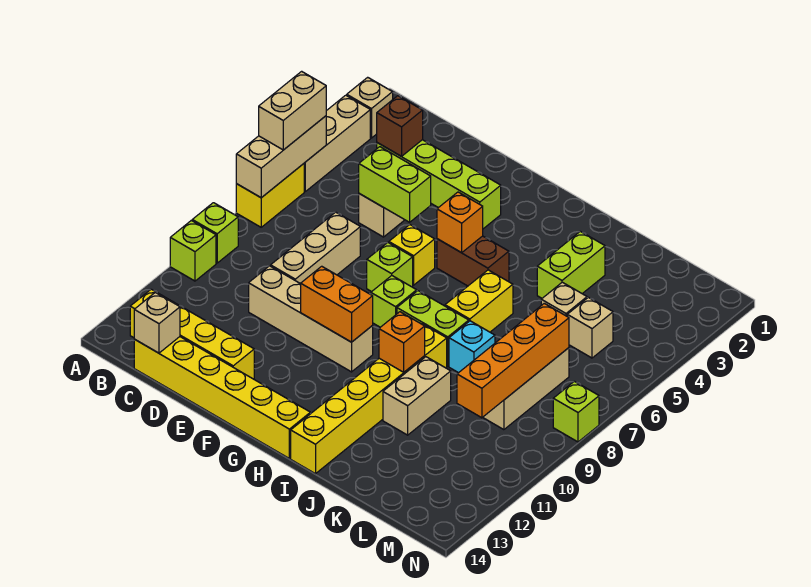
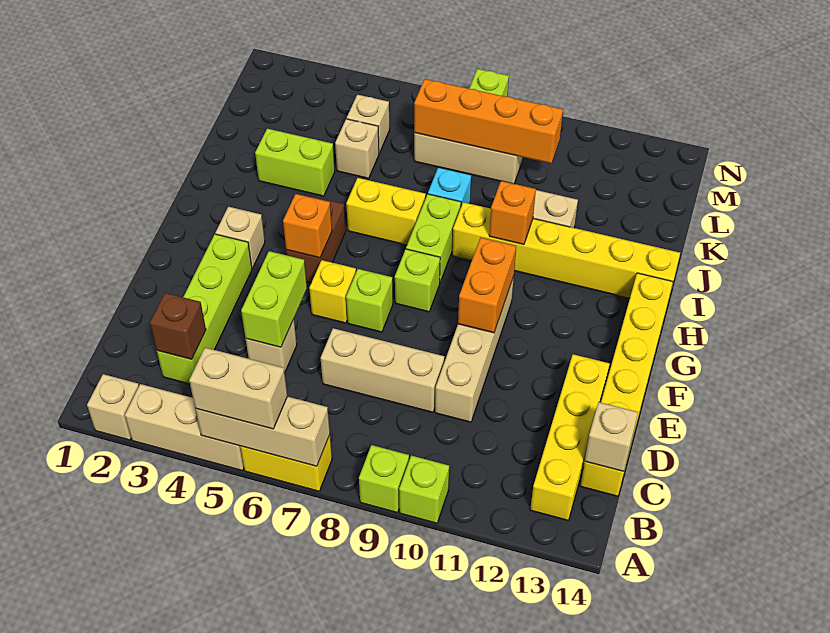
none -> tan 1x1 brick [215,207,265,268]

